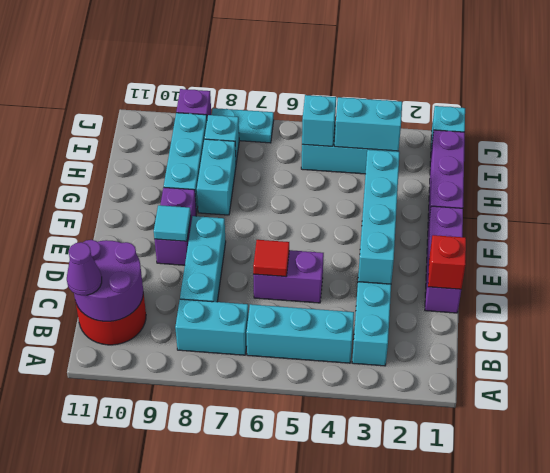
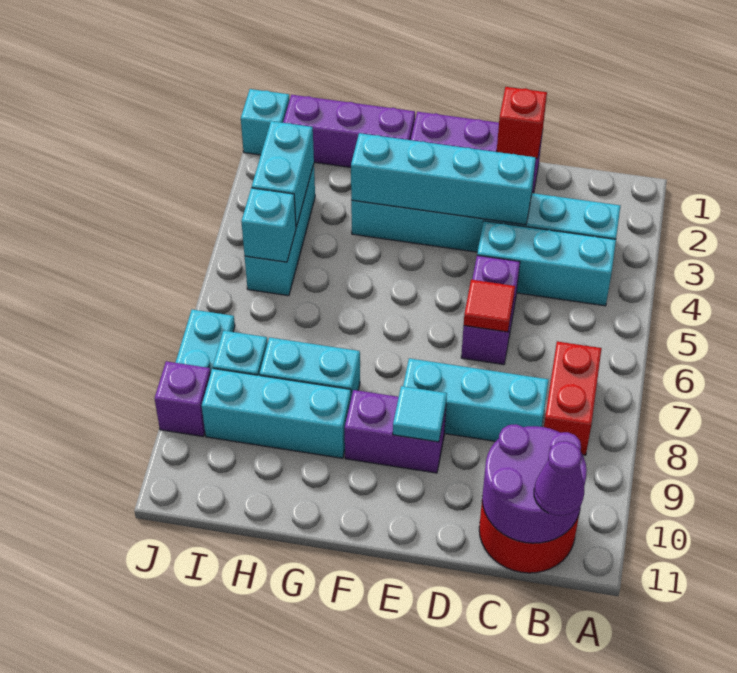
cyan 1x3 brick [246,304,354,363] -> cyan 1x3 brick turned to [477,221,616,306]
cyan 1x2 brick [175,299,248,355] -> red 1x2 brick [544,341,602,455]

